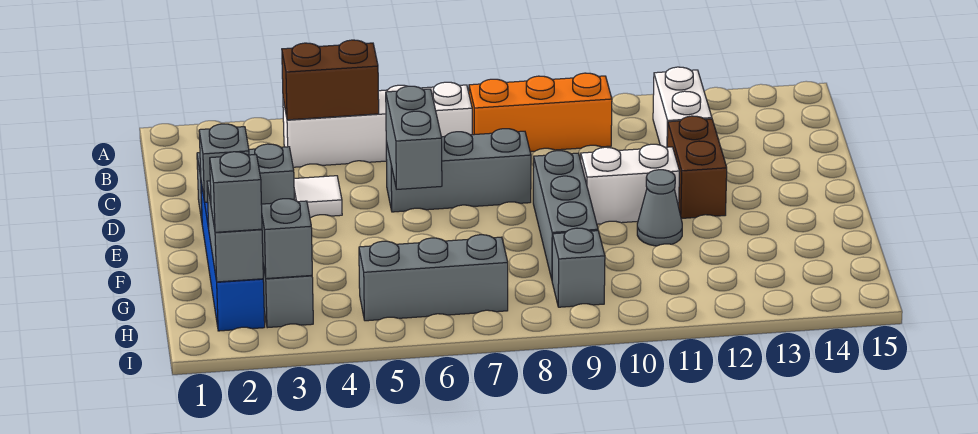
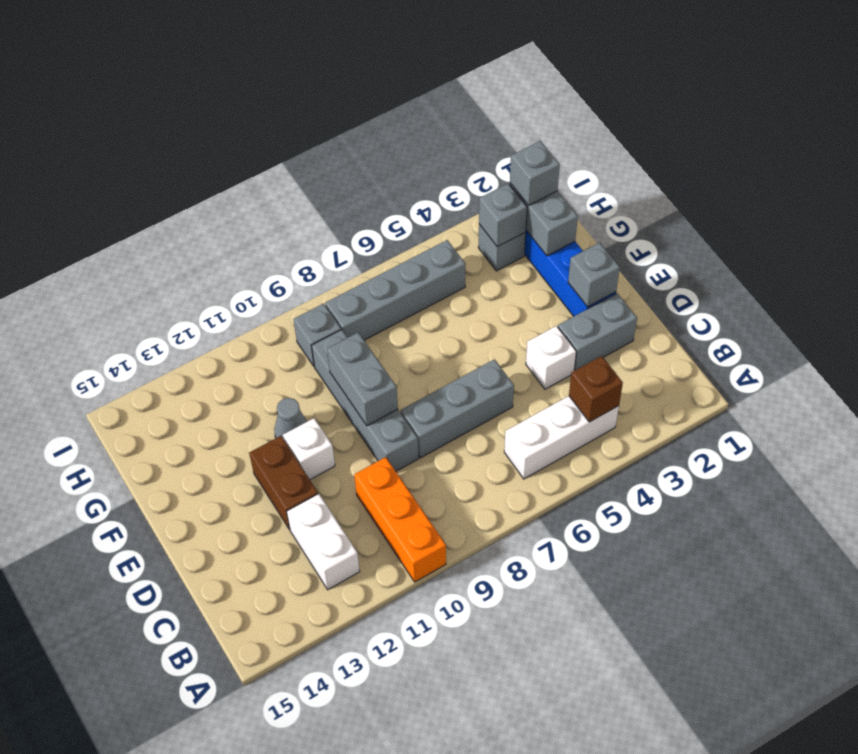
white 1x4 brick [283,82,472,167] -> white 1x3 brick [504,396,619,479]
brown 1x2 brick [282,40,379,120] -> brown 1x1 brick [569,356,623,422]
orange 1x3 brick [469,73,612,152] -> orange 1x3 brick turned to [354,457,446,582]
white 1x1 tile [294,176,342,217] -> white 1x1 brick [526,326,576,389]
grey 1x2 brick [386,86,442,189] -> grey 1x2 brick moved to [327,333,398,426]
grey 1x3 brick [533,151,598,279] -> grey 1x4 brick [312,330,419,471]
white 1x2 brick [581,144,680,224] -> white 1x1 brick [283,418,335,479]
grey 1x3 brick [359,235,508,321] -> grey 1x4 brick [325,240,466,340]

